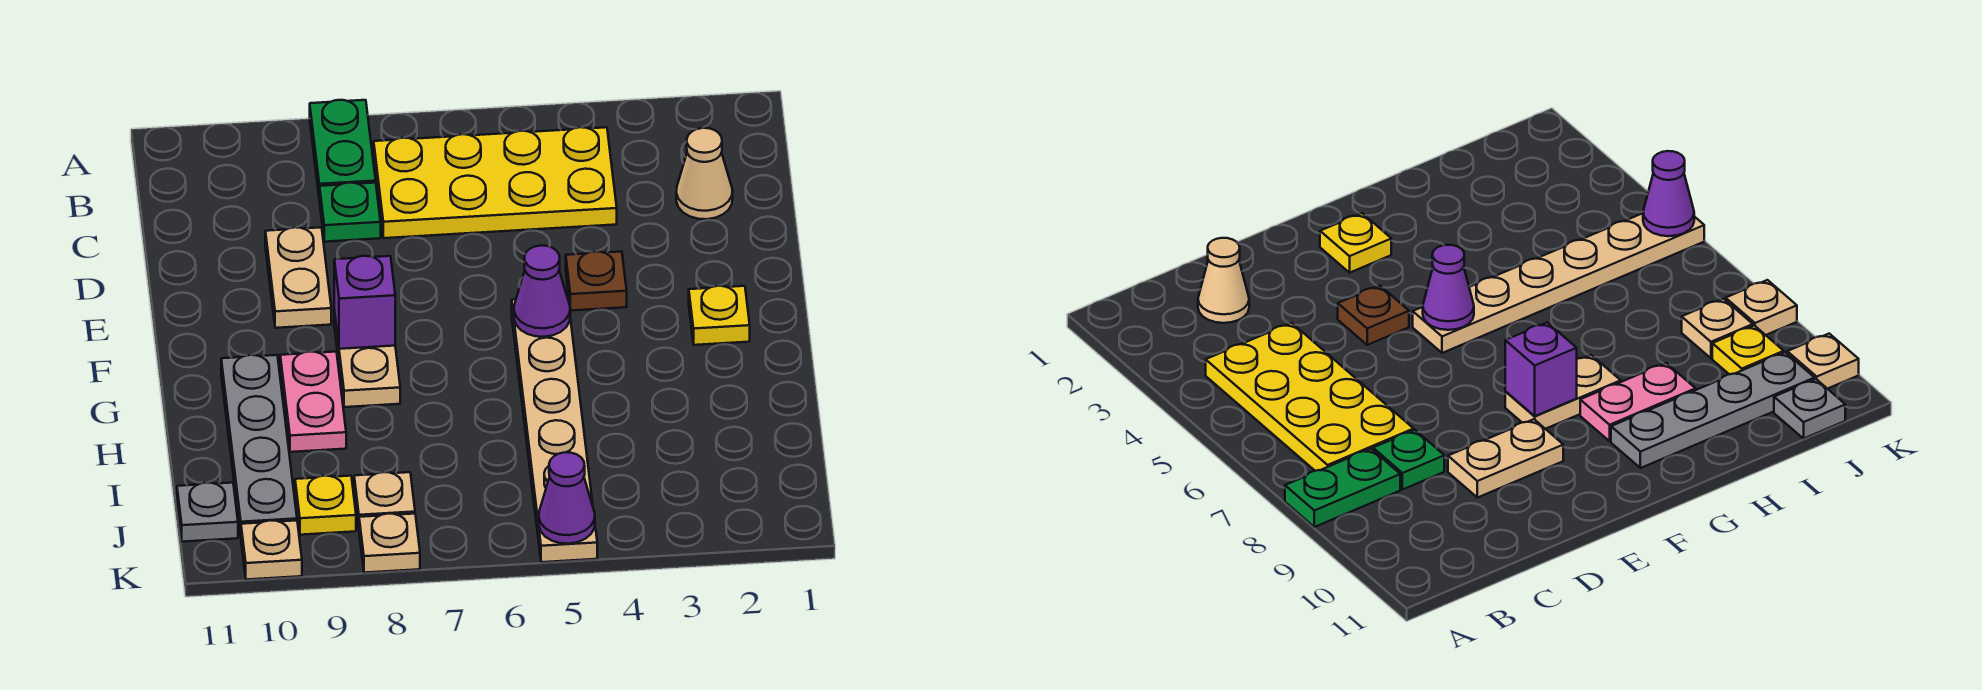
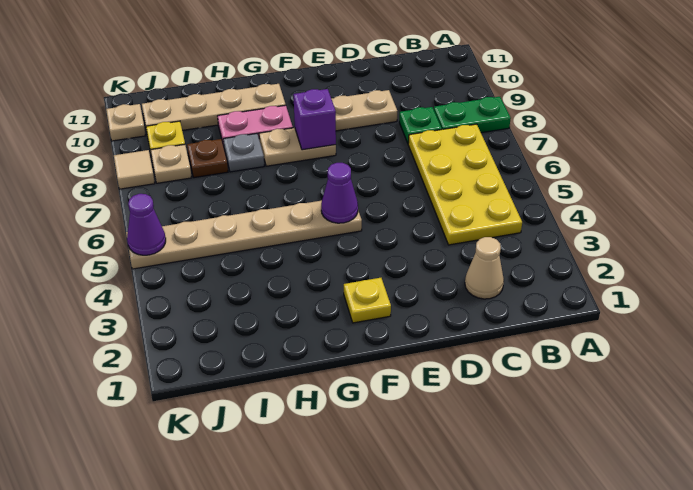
brown 1x1 plate [566,251,627,311] -> brown 1x1 plate moved to [187,139,228,178]
grey 1x4 plate [221,355,297,535] -> tan 1x4 plate [142,84,286,131]
grey 1x1 plate [177,483,238,542] -> grey 1x1 plate moved to [223,134,264,172]
tan 1x1 plate [359,514,420,573] -> tan 1x1 tile [114,150,155,189]

